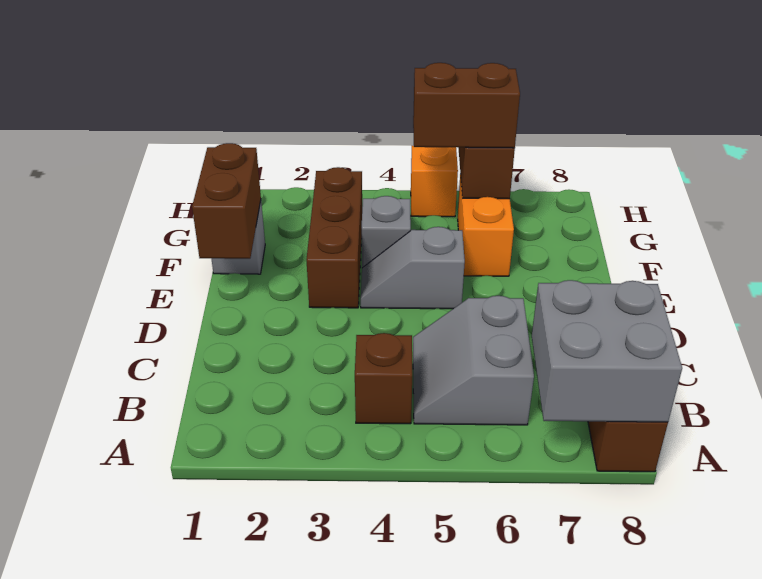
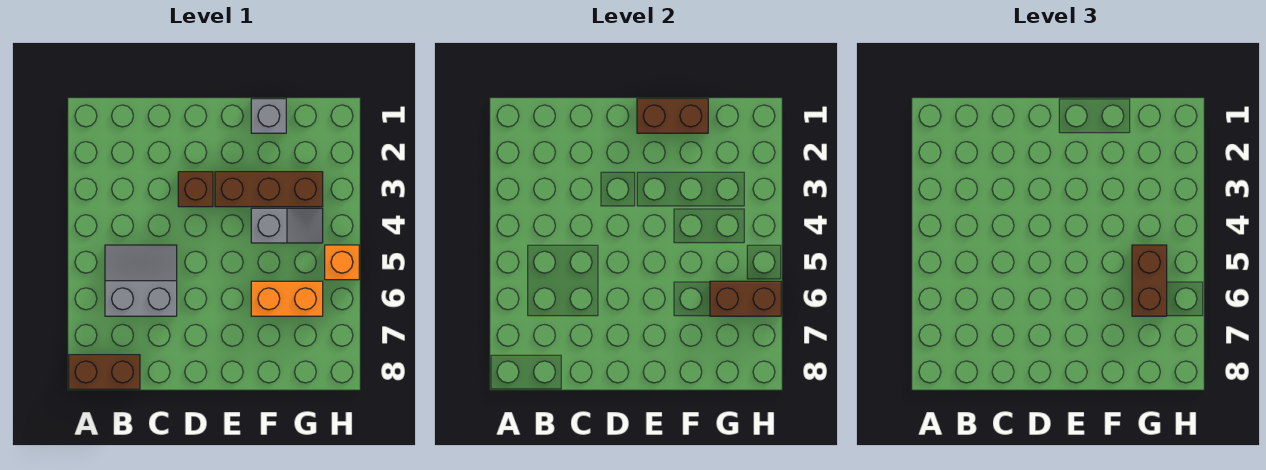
grey 2x2 brick [532,280,682,422] -> none
brown 1x1 brick [355,333,412,424] -> brown 1x1 brick moved to [178,172,213,207]
grey 1x2 slope [361,227,465,309] -> none

